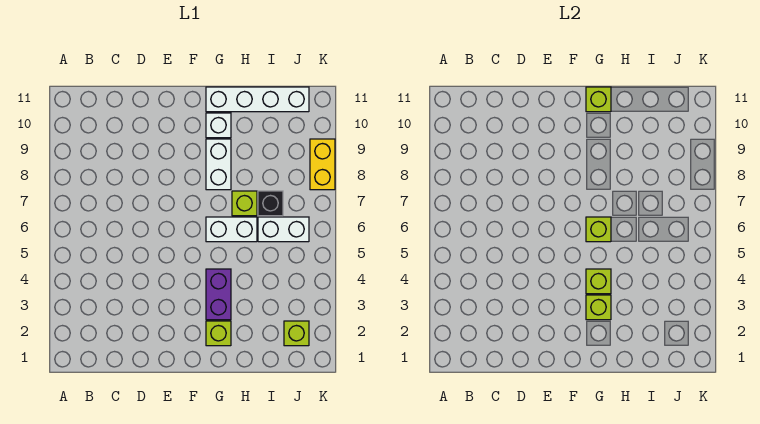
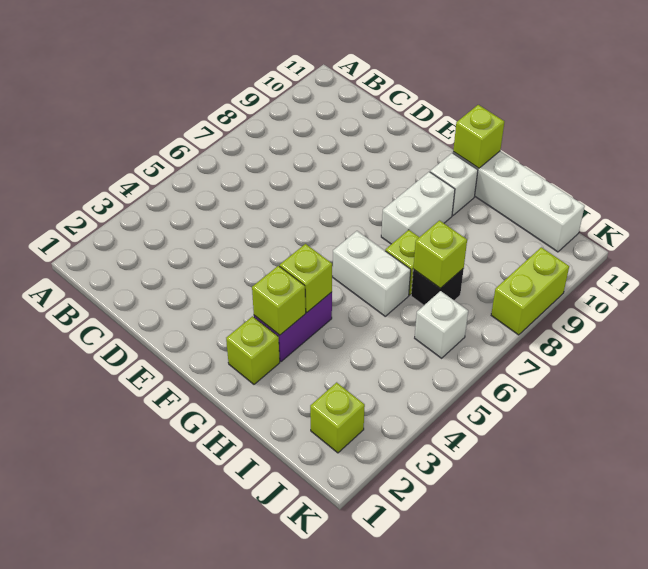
lime 1x1 brick [586,217,611,242] -> lime 1x1 brick moved to [413,221,467,288]
white 1x2 brick [258,217,309,242] -> white 1x1 brick [415,291,468,358]
yellow 1x2 brick [310,139,335,190] -> lime 1x2 brick [491,247,569,335]

